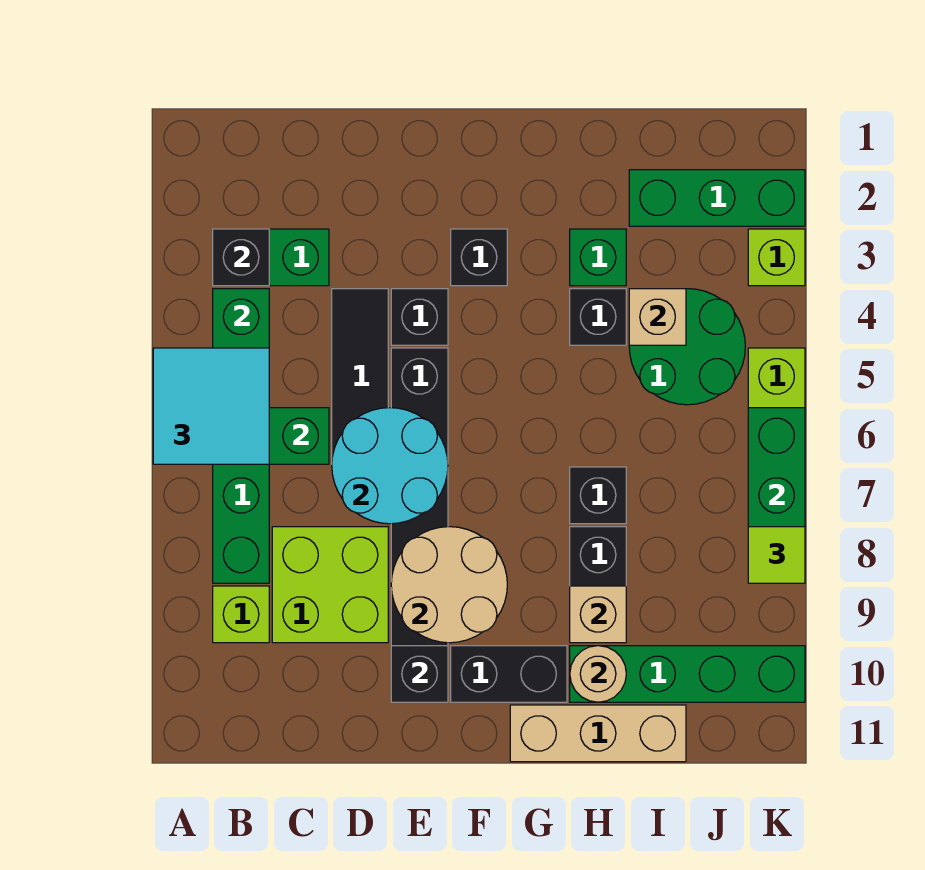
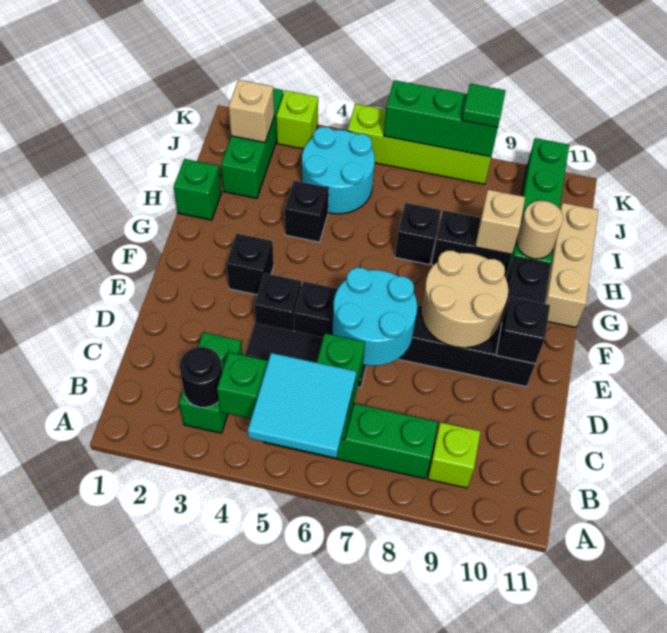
black 1x1 brick [213,229,269,286] -> black 1x1 round brick [179,347,222,408]
lime 2x2 brick [272,527,388,643] -> none
green 1x1 brick [570,229,626,286] -> green 1x1 brick moved to [174,159,222,220]
green 2x2 round brick [629,289,745,405] -> cyan 2x2 round brick [302,127,375,214]
tan 1x1 brick [629,289,686,345] -> tan 1x1 brick moved to [229,80,274,142]
lime 1x1 tile [748,527,805,583] -> green 1x1 tile [462,84,506,127]

